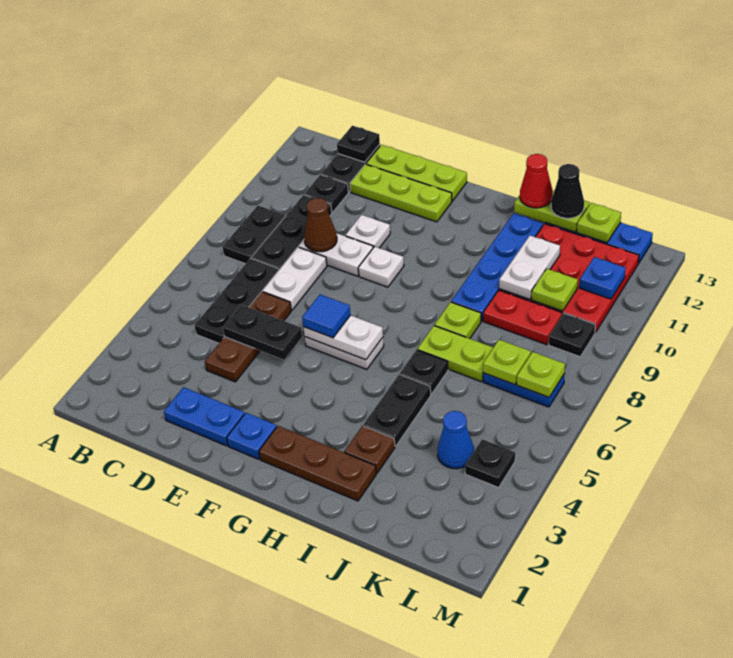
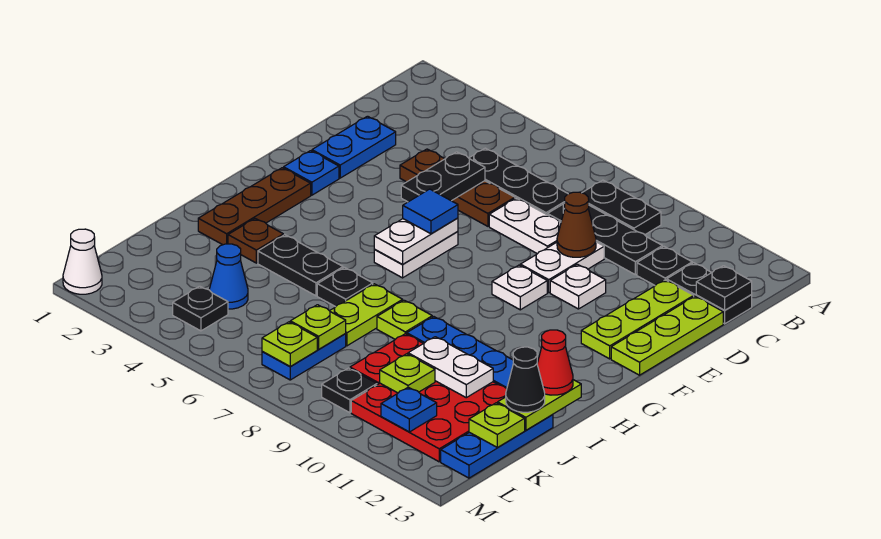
none -> white 1x1 cone [63,229,102,294]

